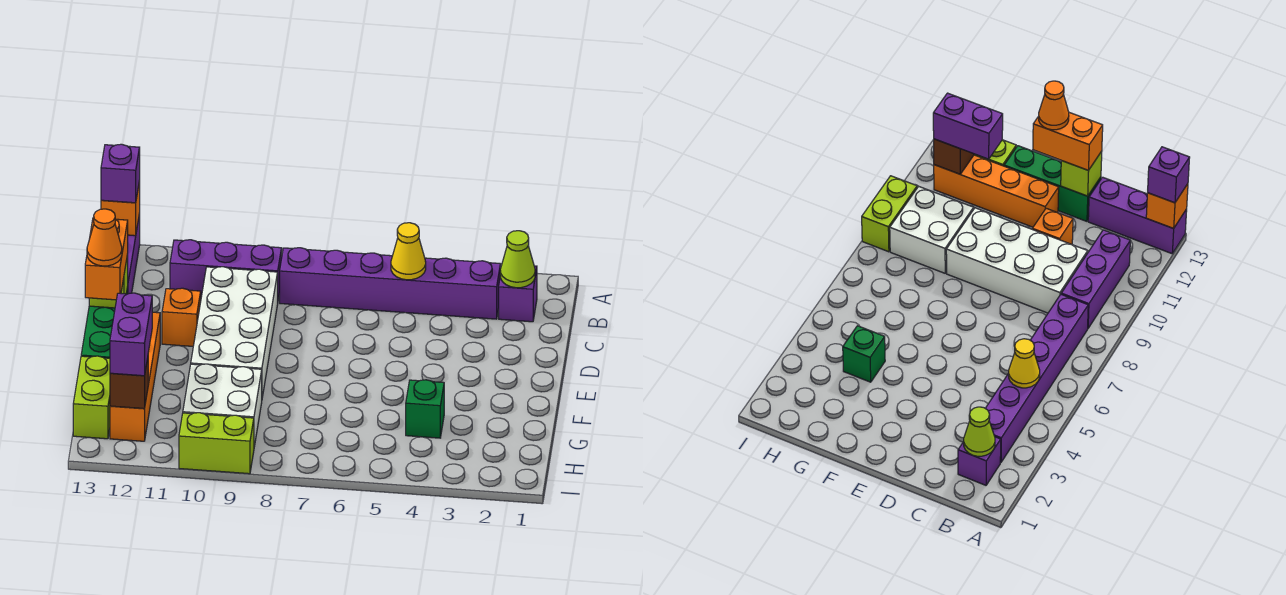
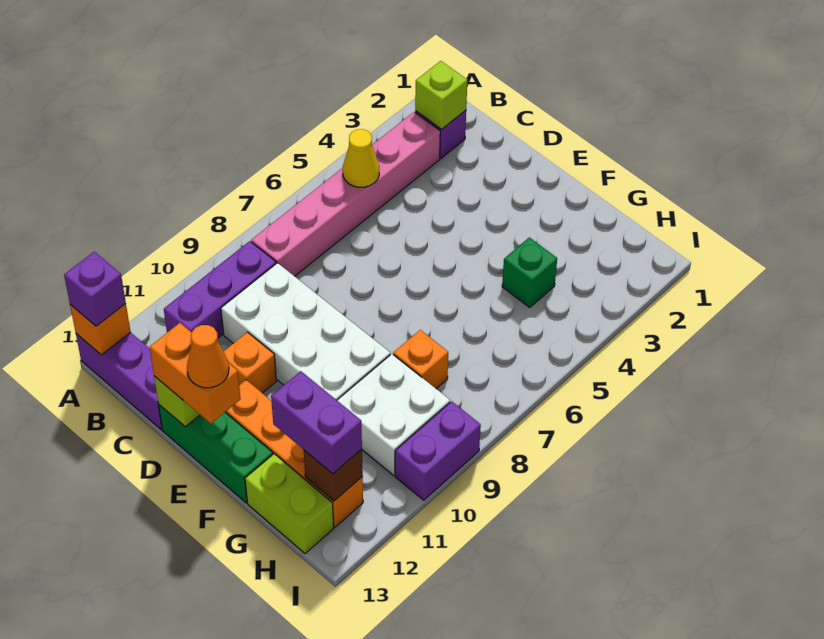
lime 1x1 cone [500,231,535,288] -> lime 1x1 brick [415,61,467,129]
purple 1x6 brick [280,248,501,319] -> pink 1x6 brick [251,112,440,276]
none -> orange 1x1 brick [393,330,448,389]
lime 1x2 brick [179,413,254,474] -> purple 1x2 brick [395,401,481,500]

